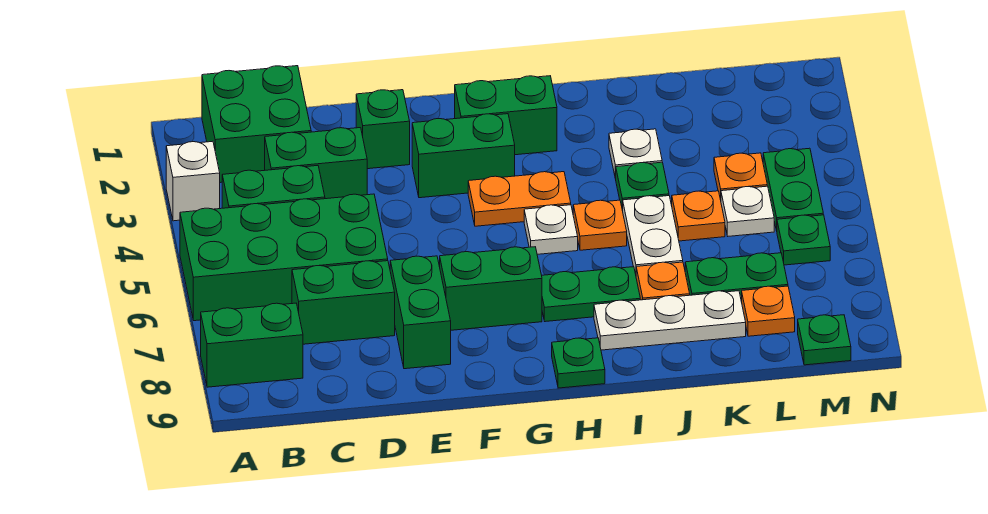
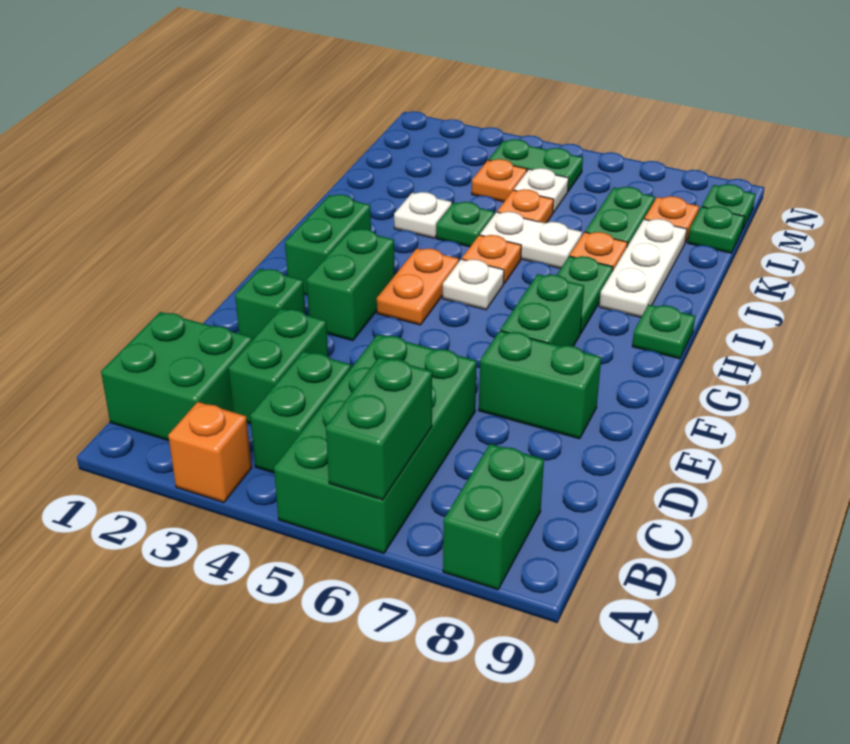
white 1x1 brick [166,141,220,221] -> orange 1x1 brick [168,402,251,502]
green 1x2 brick [292,261,395,344] -> green 1x2 brick moved to [326,357,432,500]
green 1x1 plate [777,215,830,265] -> green 1x1 plate moved to [688,206,745,253]

